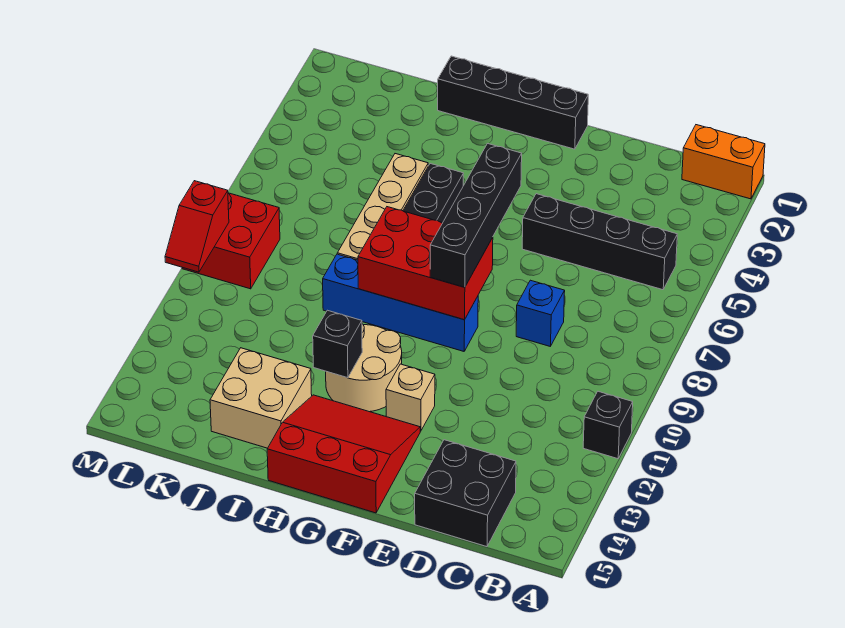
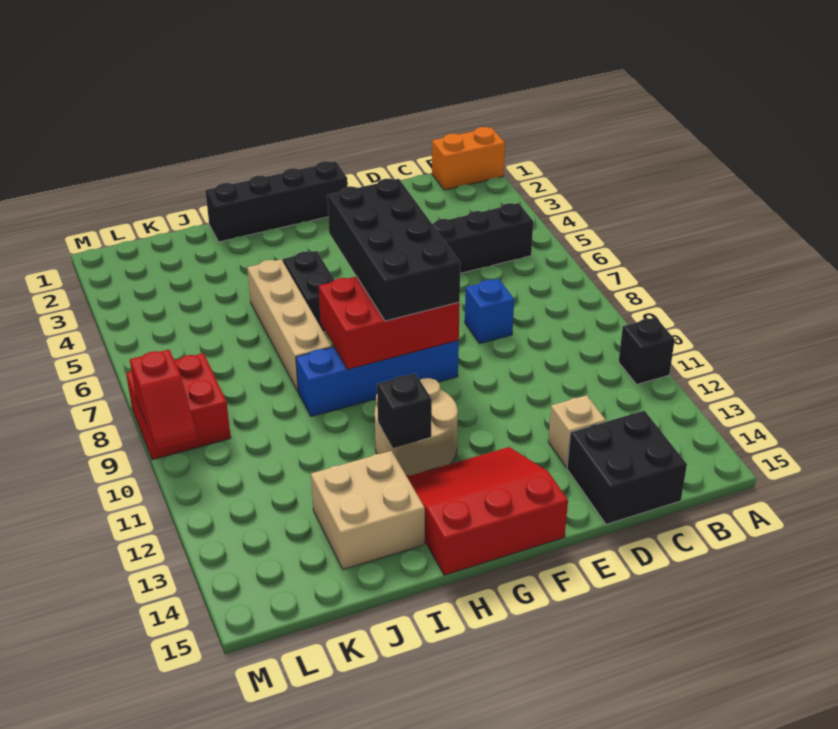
black 1x4 brick [430,144,522,287] -> black 2x4 brick [327,179,461,321]
tan 1x1 brick [386,364,435,431] -> tan 1x1 brick moved to [548,395,606,467]

